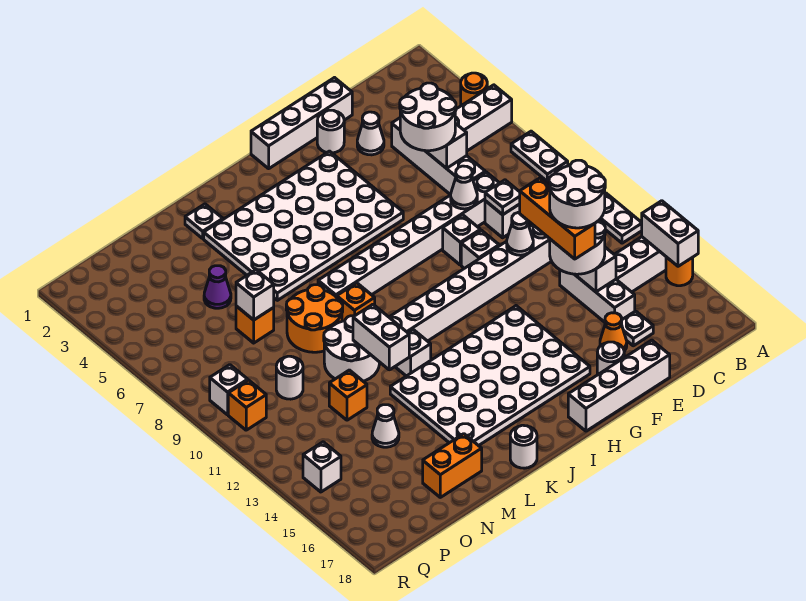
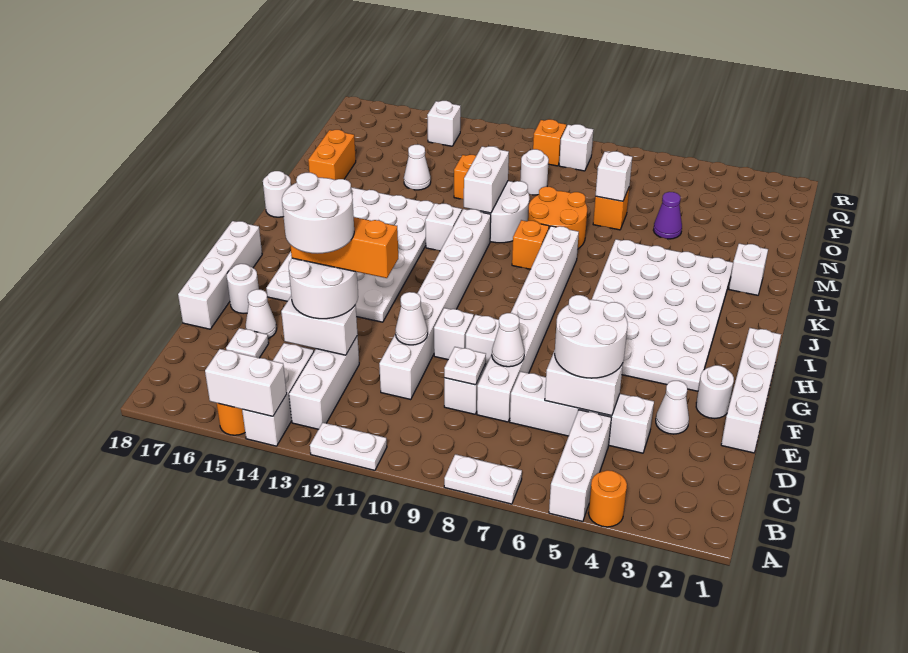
white 1x3 brick [560,270,635,322] -> white 1x3 brick turned to [289,336,359,429]
orange 1x1 cone [600,313,627,351] -> white 1x1 cone [246,289,277,338]
white 1x1 plate [185,204,223,238] -> white 1x1 brick [729,243,768,295]
white 1x2 brick [353,304,409,370] -> white 1x2 brick turned to [464,146,509,213]

